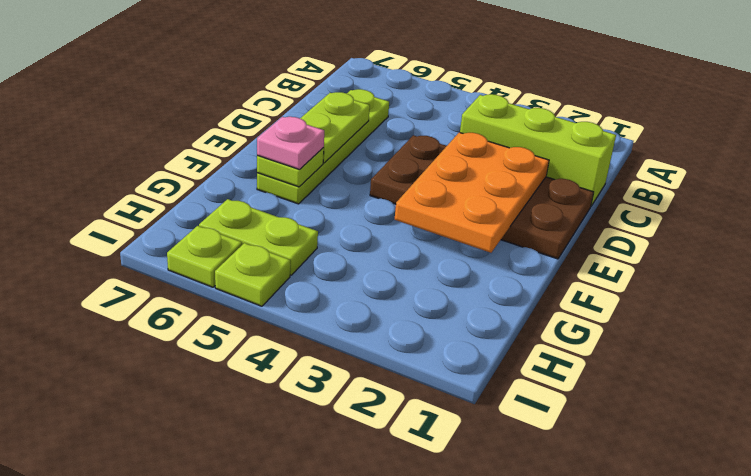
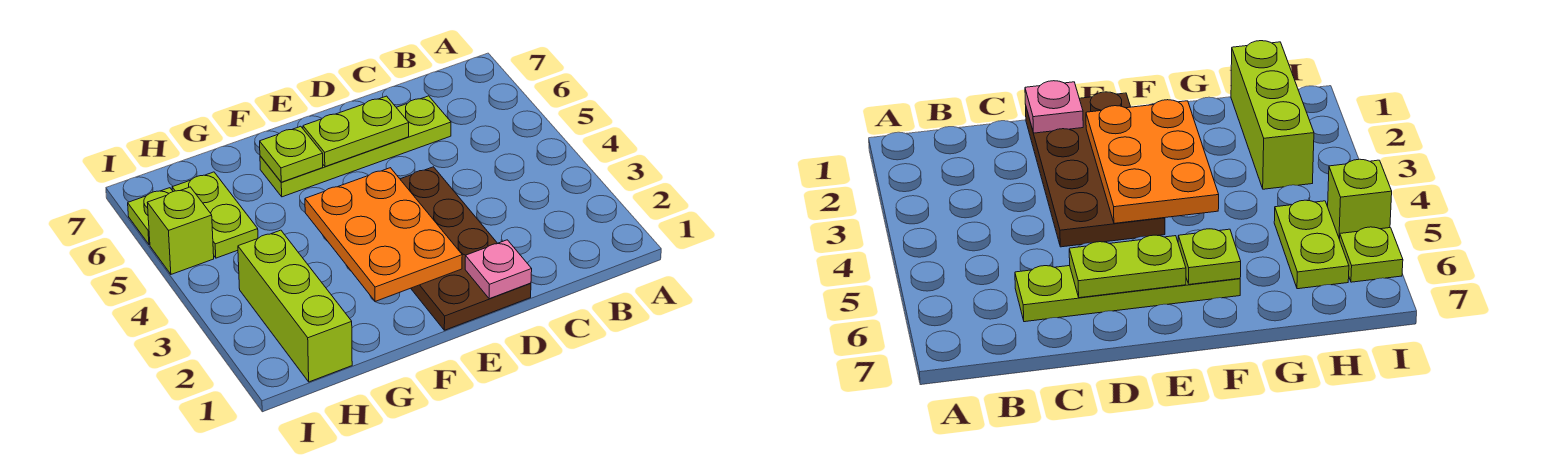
lime 1x3 brick [460,94,616,206] -> lime 1x3 brick moved to [238,230,352,382]
orange 2x3 plate [395,132,549,253] -> orange 2x3 plate turned to [305,168,462,301]
pink 1x1 plate [257,117,324,170] -> pink 1x1 plate moved to [465,240,532,299]
lime 1x1 plate [215,243,290,306] -> lime 1x1 brick [147,187,214,274]

